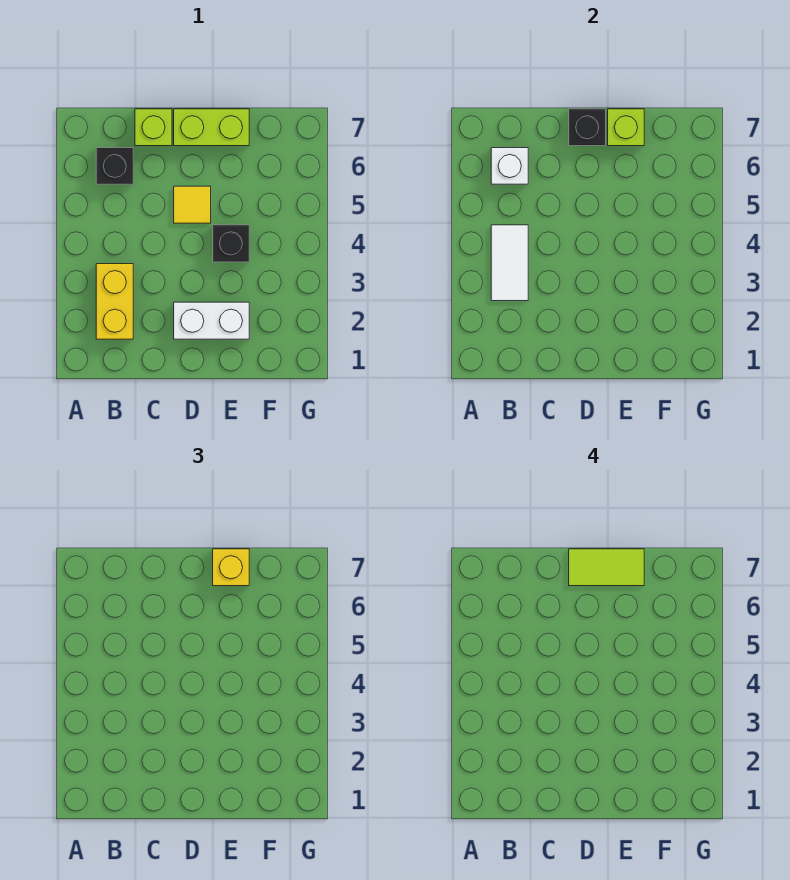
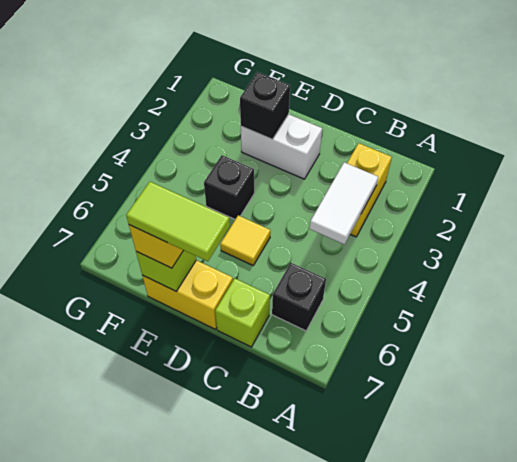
white 1x1 brick [491,148,528,184] -> none
lime 1x2 brick [174,109,249,146] -> yellow 1x2 brick [142,260,233,329]
black 1x1 brick [569,109,606,146] -> black 1x1 brick moved to [240,72,290,139]

